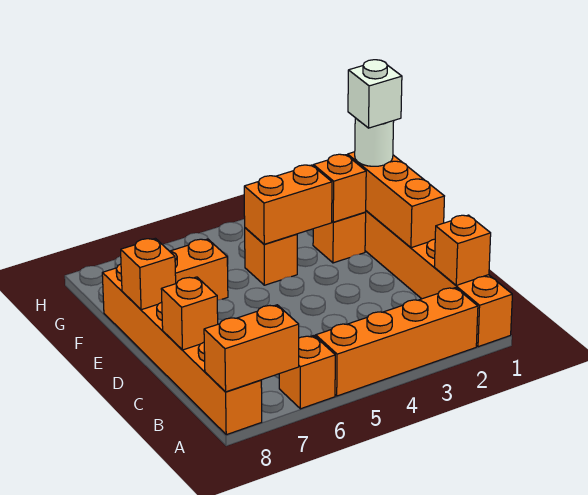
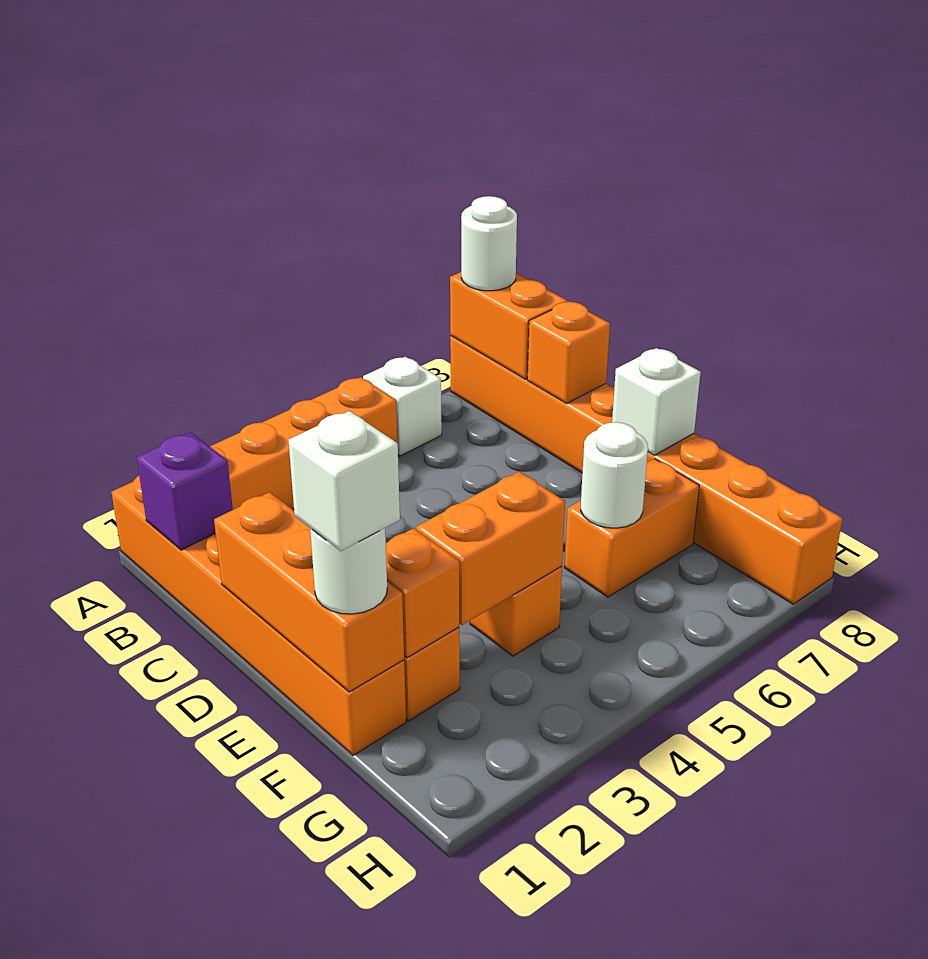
orange 1x1 brick [279,336,335,409] -> white 1x1 brick [363,357,442,456]
orange 1x2 brick [204,305,299,392] -> orange 1x2 brick turned to [450,272,568,379]
orange 1x6 brick [102,264,262,435] -> orange 1x8 brick [450,336,843,604]
none -> white 1x1 round brick [461,196,517,291]
orange 1x1 brick [434,215,491,285] -> purple 1x1 brick [137,433,233,550]
orange 1x1 brick [121,238,176,310] -> white 1x1 brick [612,348,701,455]
none -> white 1x1 round brick [581,422,648,528]

